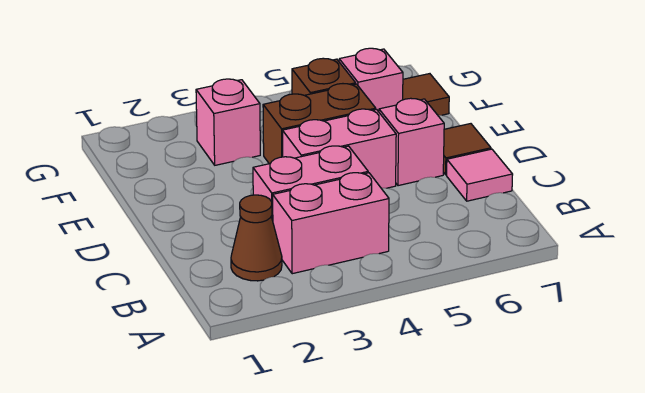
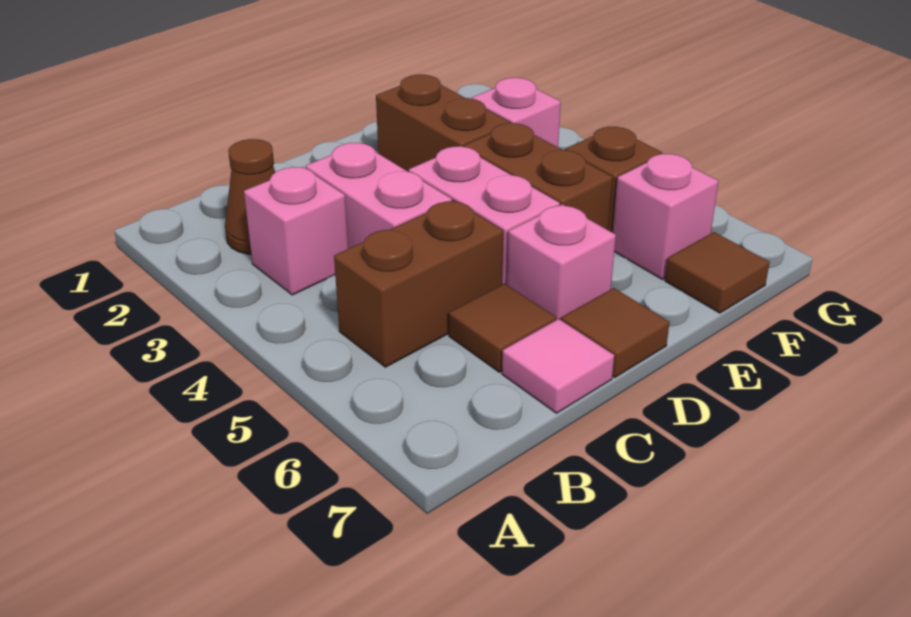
pink 1x2 brick [273,173,389,274] -> pink 1x1 brick [244,167,348,295]
none -> brown 1x2 brick [334,200,503,367]
none -> brown 1x1 tile [449,283,556,372]
none -> brown 1x2 brick [376,75,511,172]

